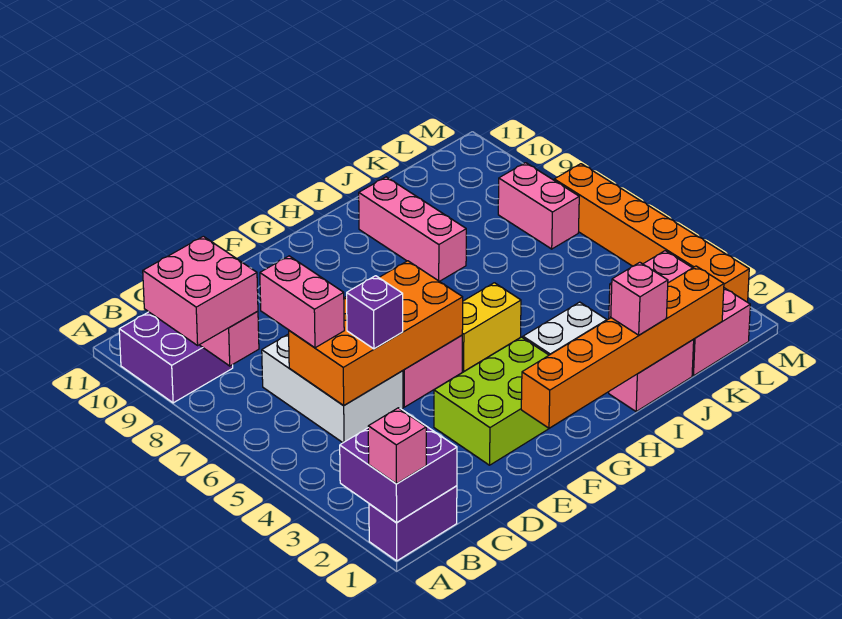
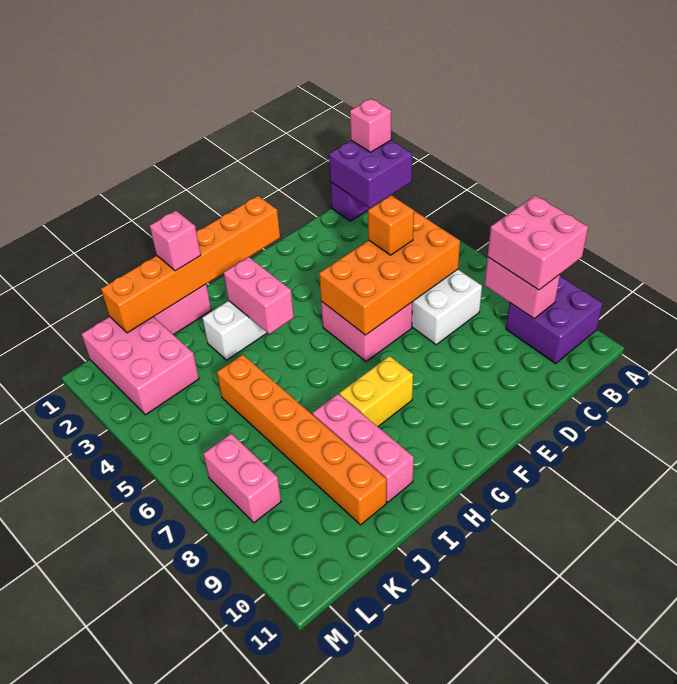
pink 1x2 brick [260,256,344,348] -> pink 1x2 brick moved to [224,257,294,334]
purple 1x1 brick [347,276,403,349] -> orange 1x1 brick [368,195,414,255]
lime 2x3 brick [434,337,549,465] -> none
yellow 1x2 brick [462,283,521,371] -> yellow 1x2 brick moved to [339,356,413,427]
orange 1x6 brick [554,164,749,302] -> orange 1x6 brick moved to [217,354,386,525]

